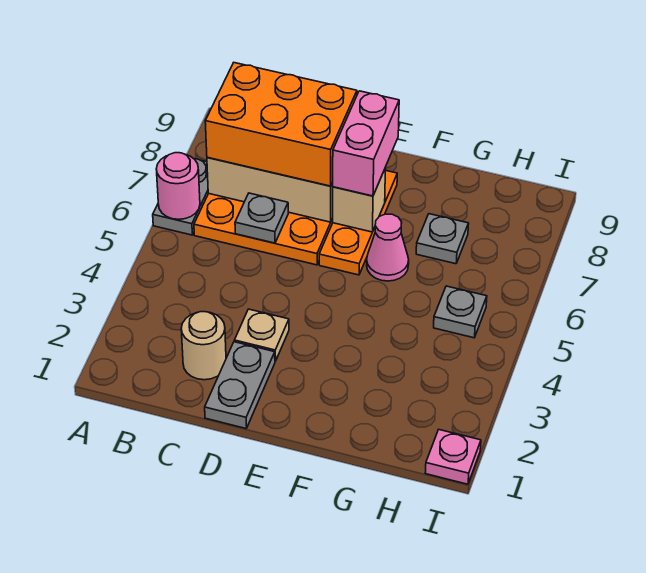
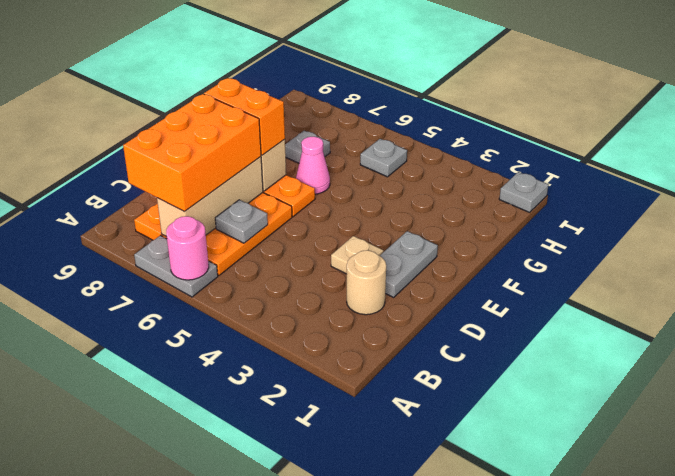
grey 1x2 plate [205,342,275,428] -> grey 1x2 plate turned to [380,231,438,297]
pink 1x2 brick [332,91,399,196] -> orange 1x2 brick [204,78,285,155]
pink 1x1 plate [425,430,481,484] -> grey 1x1 plate [499,172,548,212]

